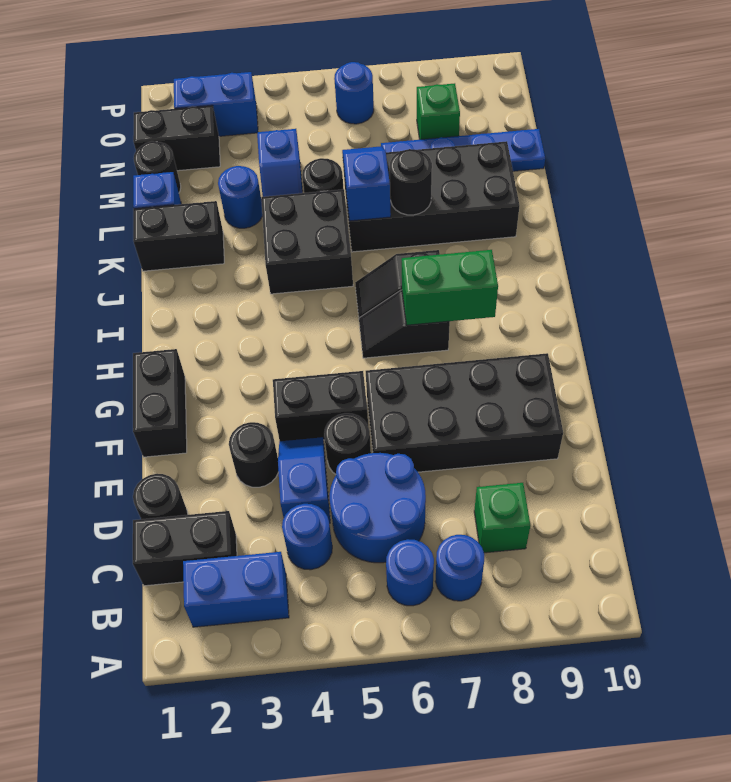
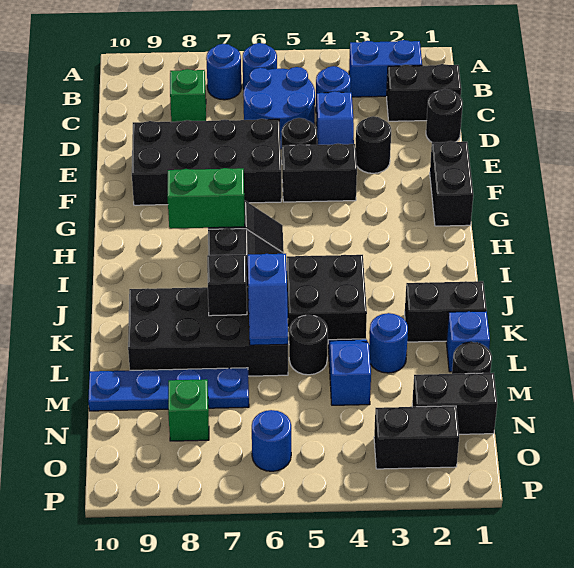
black 1x1 round brick [390,149,432,215] -> black 1x1 brick [207,254,247,316]
blue 1x2 brick [174,72,258,136] -> black 1x2 brick [374,406,459,469]

